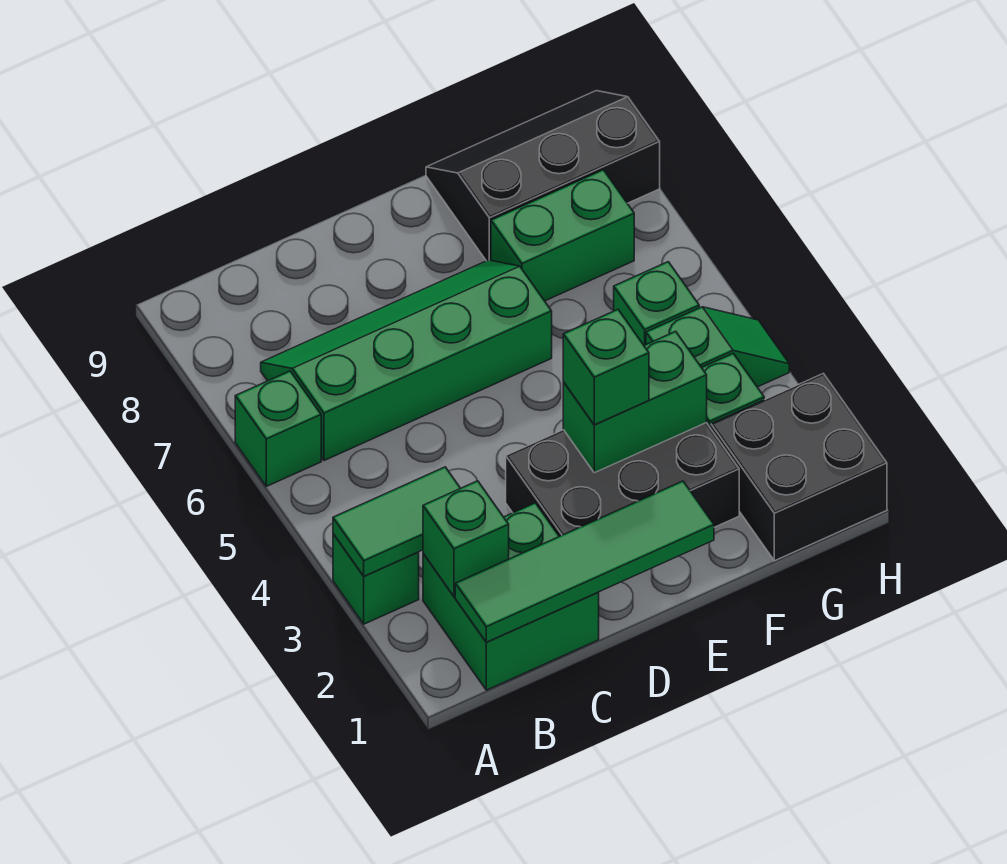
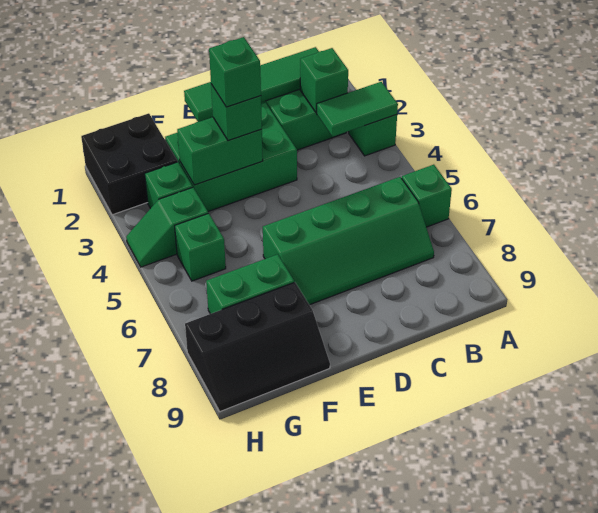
black 2x3 brick [506,423,739,536] -> green 2x3 brick [165,103,297,212]
none -> green 1x1 brick [209,37,261,107]

